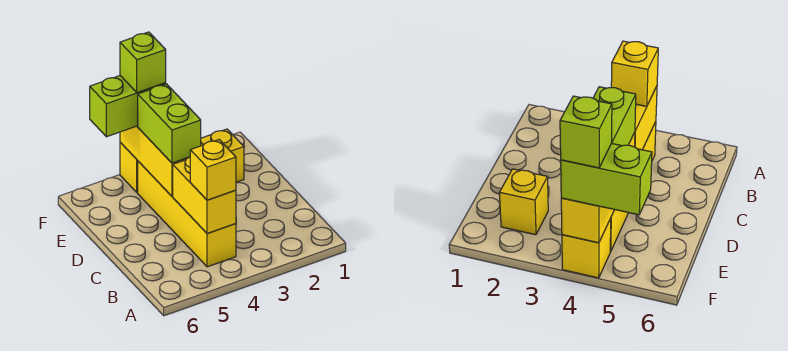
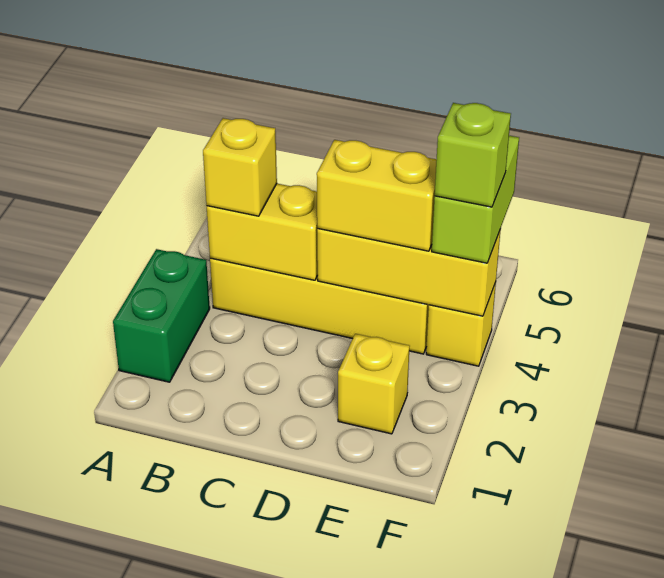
none -> green 1x2 brick [113,249,210,382]
lime 1x2 brick [138,84,201,163] -> yellow 1x2 brick [317,140,437,251]

